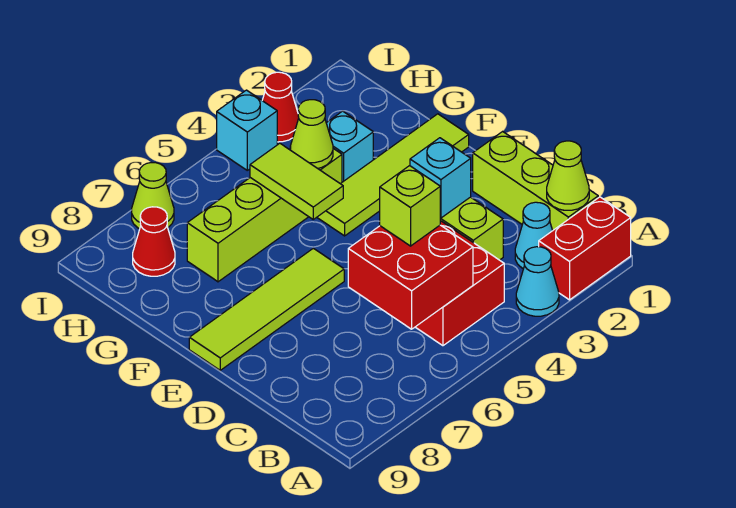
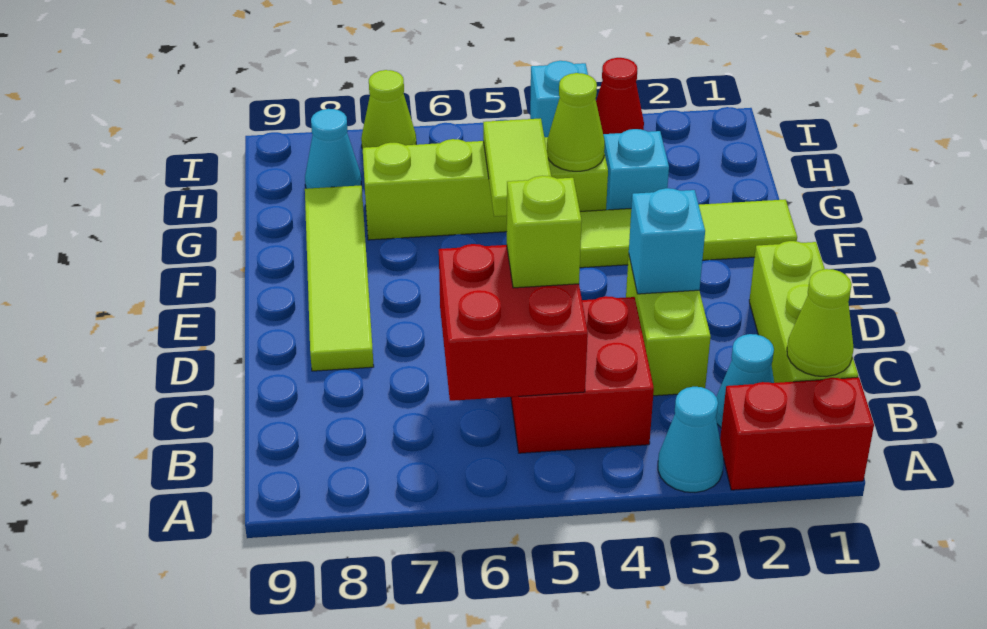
lime 1x4 tile [189,248,344,370] -> lime 1x4 tile turned to [305,185,374,371]
red 1x1 cone [133,207,175,276] -> cyan 1x1 cone [305,109,361,189]

